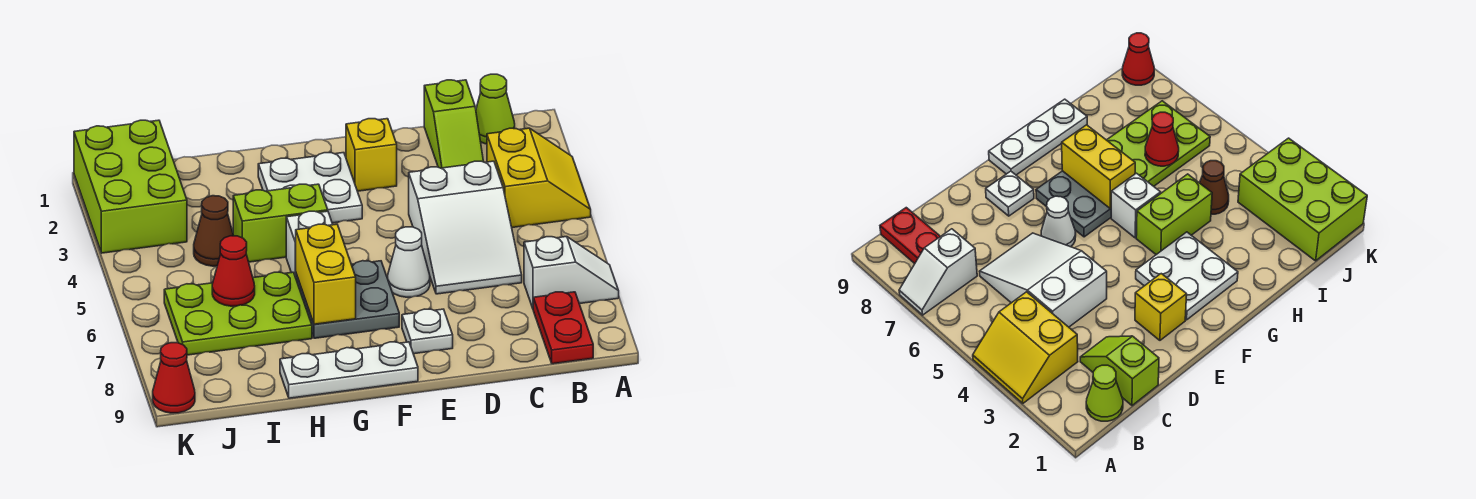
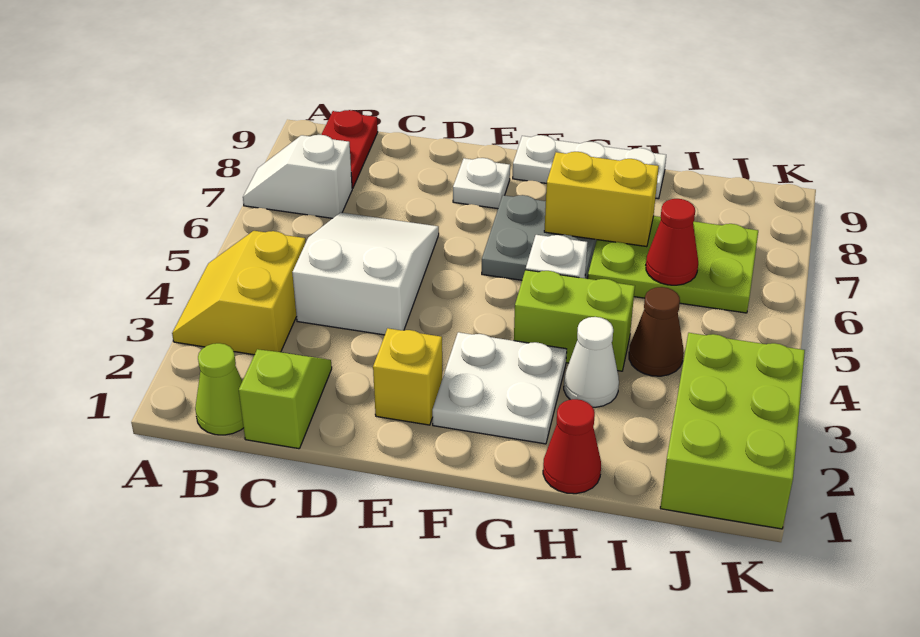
white 1x1 cone [387,227,430,297] -> white 1x1 cone moved to [564,317,619,407]
yellow 1x2 brick [295,224,356,324] -> yellow 1x2 brick turned to [544,152,659,247]
red 1x1 cone [153,343,195,413] -> red 1x1 cone moved to [543,399,601,494]

